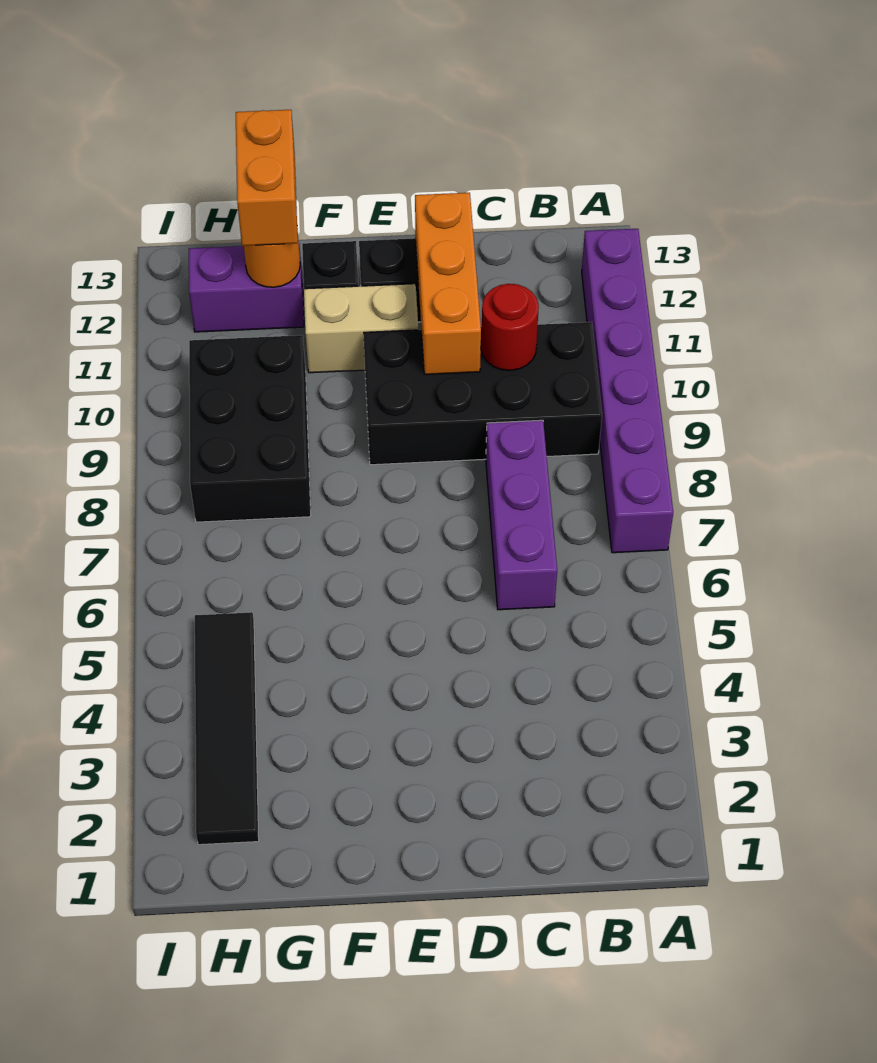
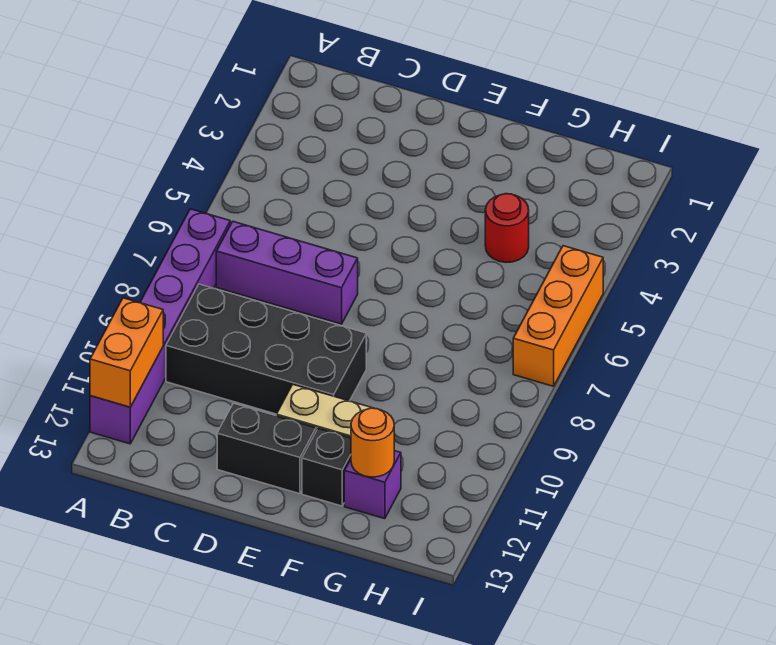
purple 1x3 brick [486,420,557,610] -> purple 1x3 brick turned to [216,221,358,324]
red 1x1 round brick [481,284,539,370] -> red 1x1 round brick moved to [485,194,529,262]
orange 1x3 brick [415,193,481,374] -> orange 1x3 brick moved to [513,246,603,386]
black 2x3 brick [189,335,311,522] -> none
purple 1x2 brick [189,244,304,332] -> purple 1x1 brick [344,451,401,519]
orange 1x2 brick [236,110,298,246] -> orange 1x2 brick moved to [90,298,163,407]
black 1x4 tile [195,612,259,845] -> none

